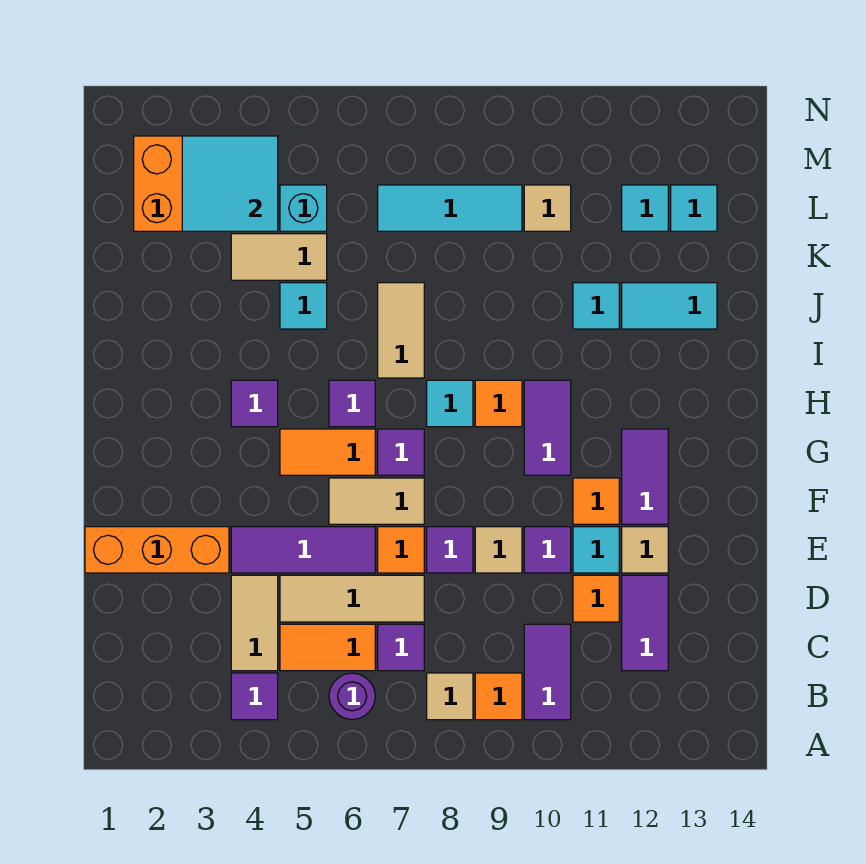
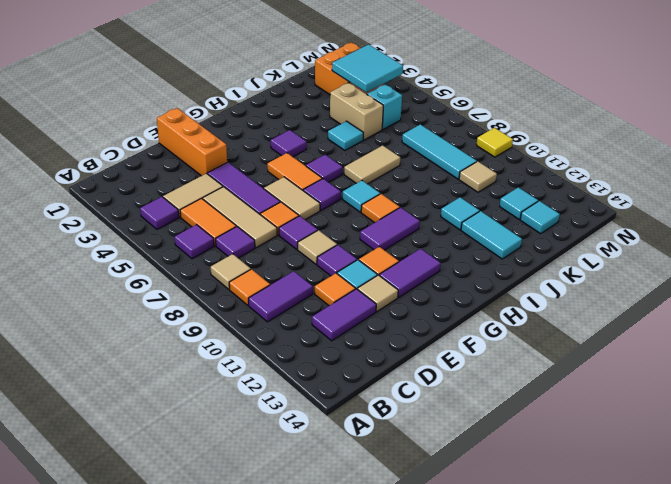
purple 1x1 round brick [329,673,375,720] -> purple 1x1 tile [175,225,214,259]
tan 1x2 tile [231,234,327,280] -> tan 1x2 brick [330,83,383,140]
none -> yellow 1x1 tile [476,128,513,157]

